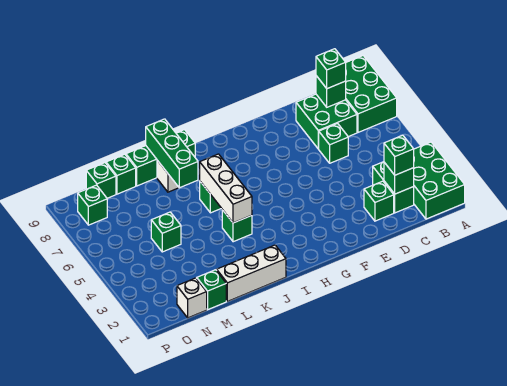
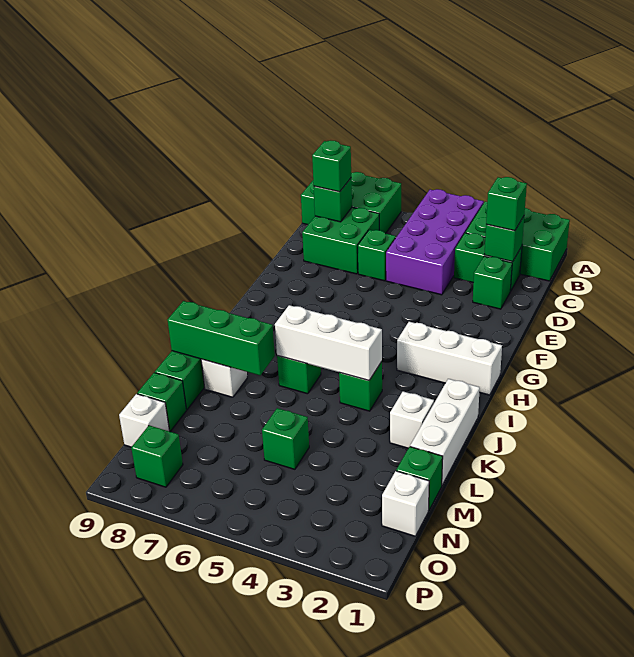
none -> purple 2x4 brick [386,189,484,295]
none -> white 1x3 brick [397,322,502,395]
none -> white 1x1 brick [390,391,434,448]
green 1x1 brick [86,163,116,198] -> white 1x1 brick [119,394,169,447]

